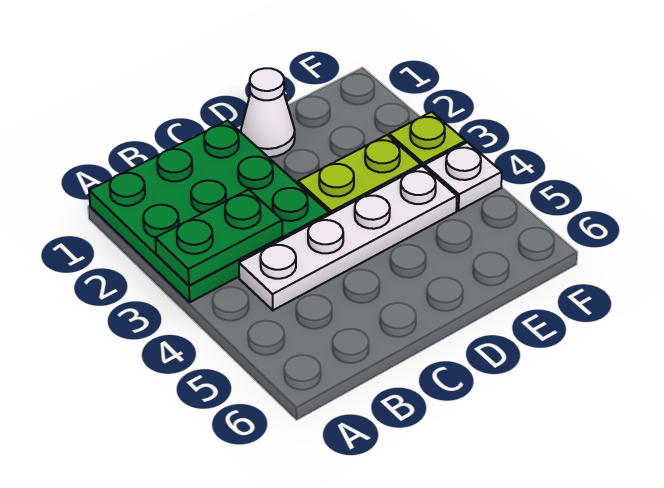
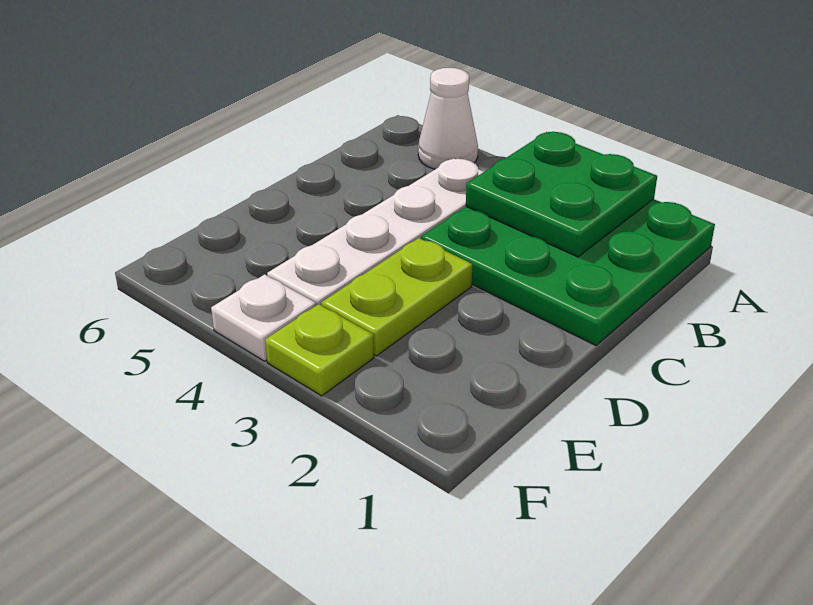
green 1x2 plate [155,190,282,285] -> green 2x2 plate [466,132,657,257]
white 1x1 cone [241,68,295,157] -> white 1x1 cone moved to [418,68,478,169]

